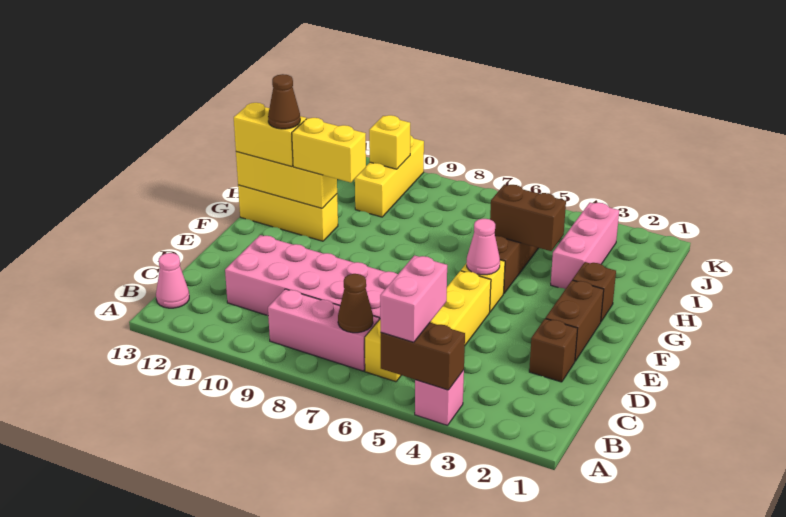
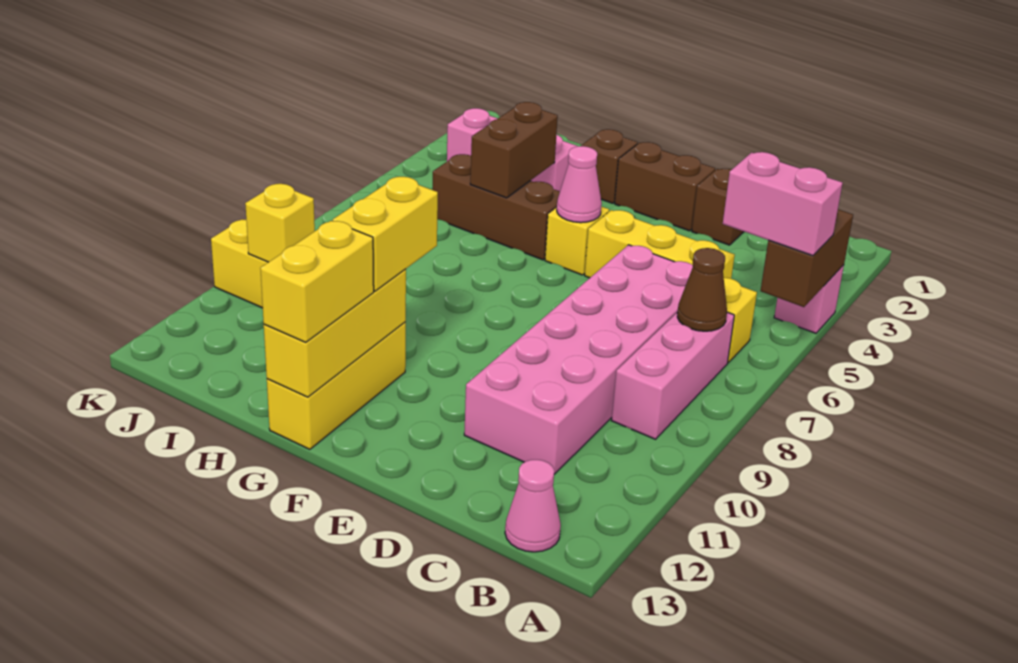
brown 1x1 cone [268,74,300,129] -> none

